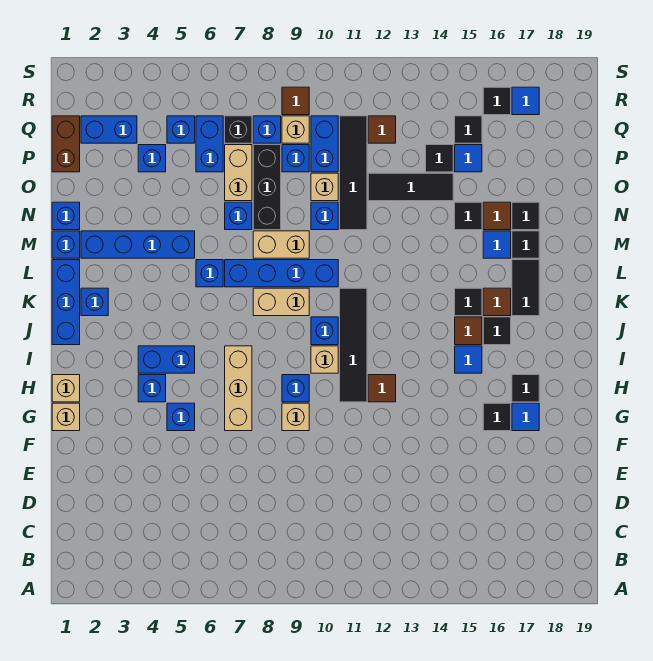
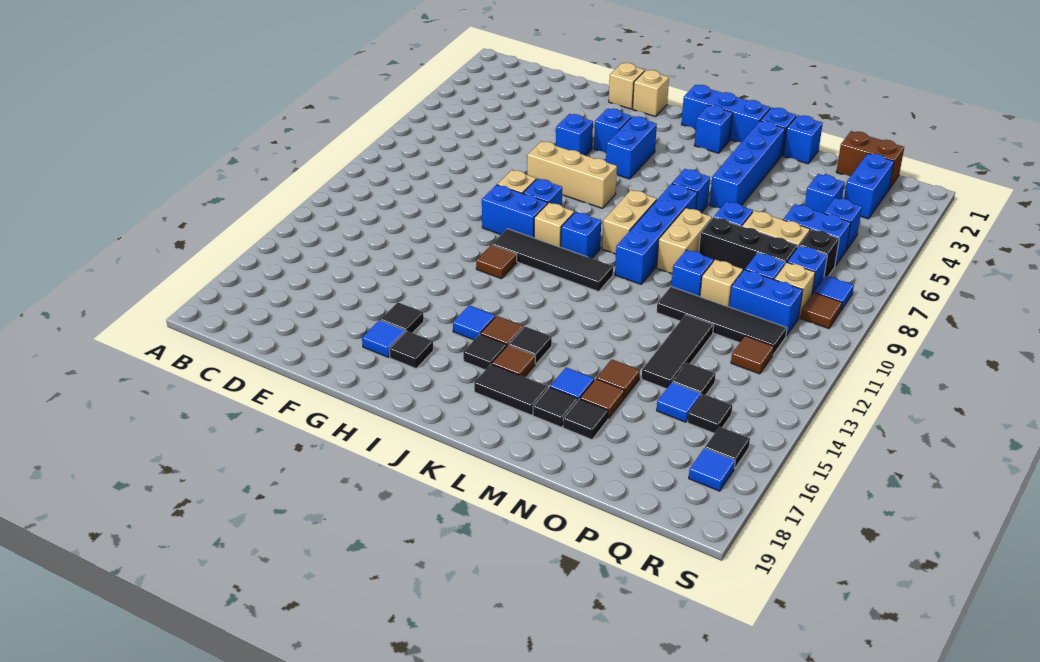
none -> blue 1x2 brick [482,185,548,238]
black 1x1 tile [455,202,482,230] -> brown 1x1 tile [596,359,640,398]
none -> blue 1x1 tile [814,275,854,310]

